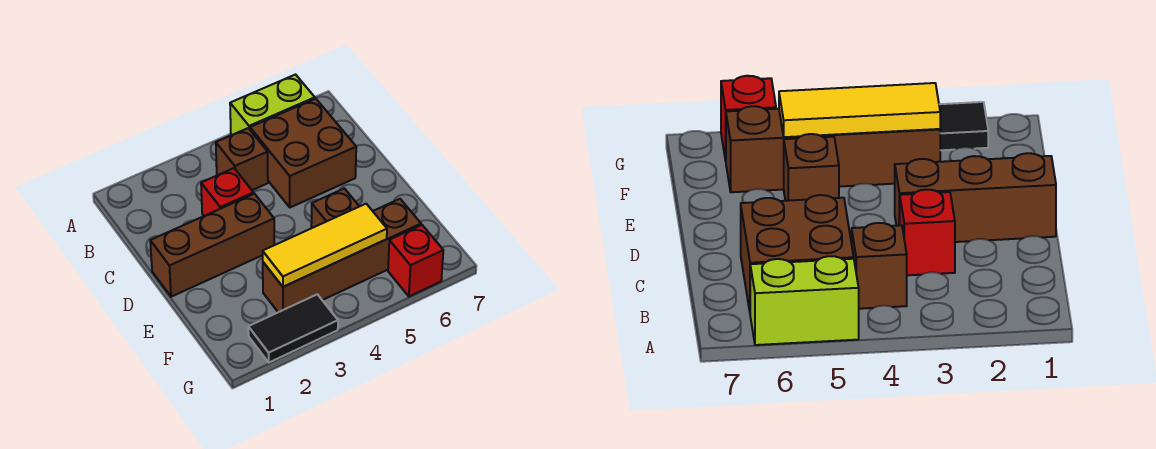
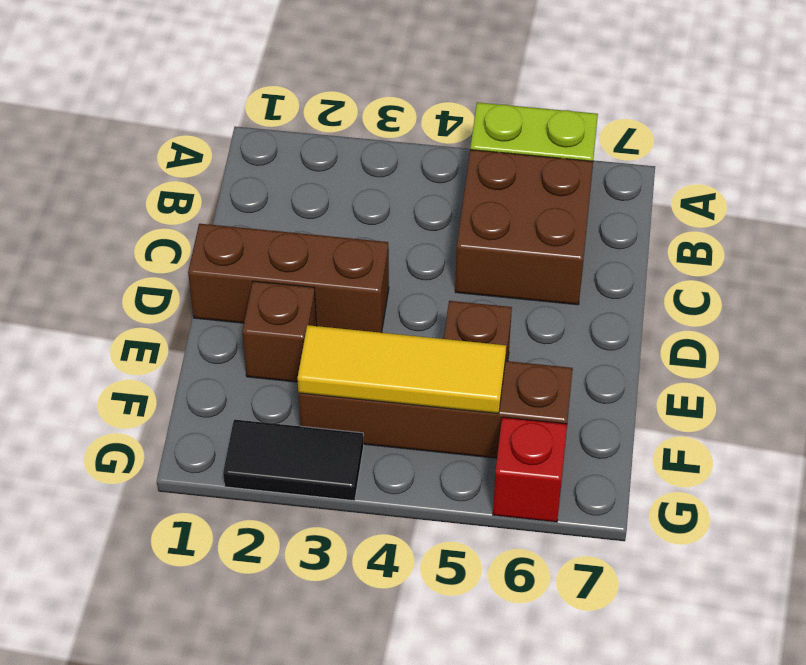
brown 1x1 brick [216,128,268,190] -> brown 1x1 brick moved to [242,281,317,382]
red 1x1 brick [201,168,254,216] -> none

